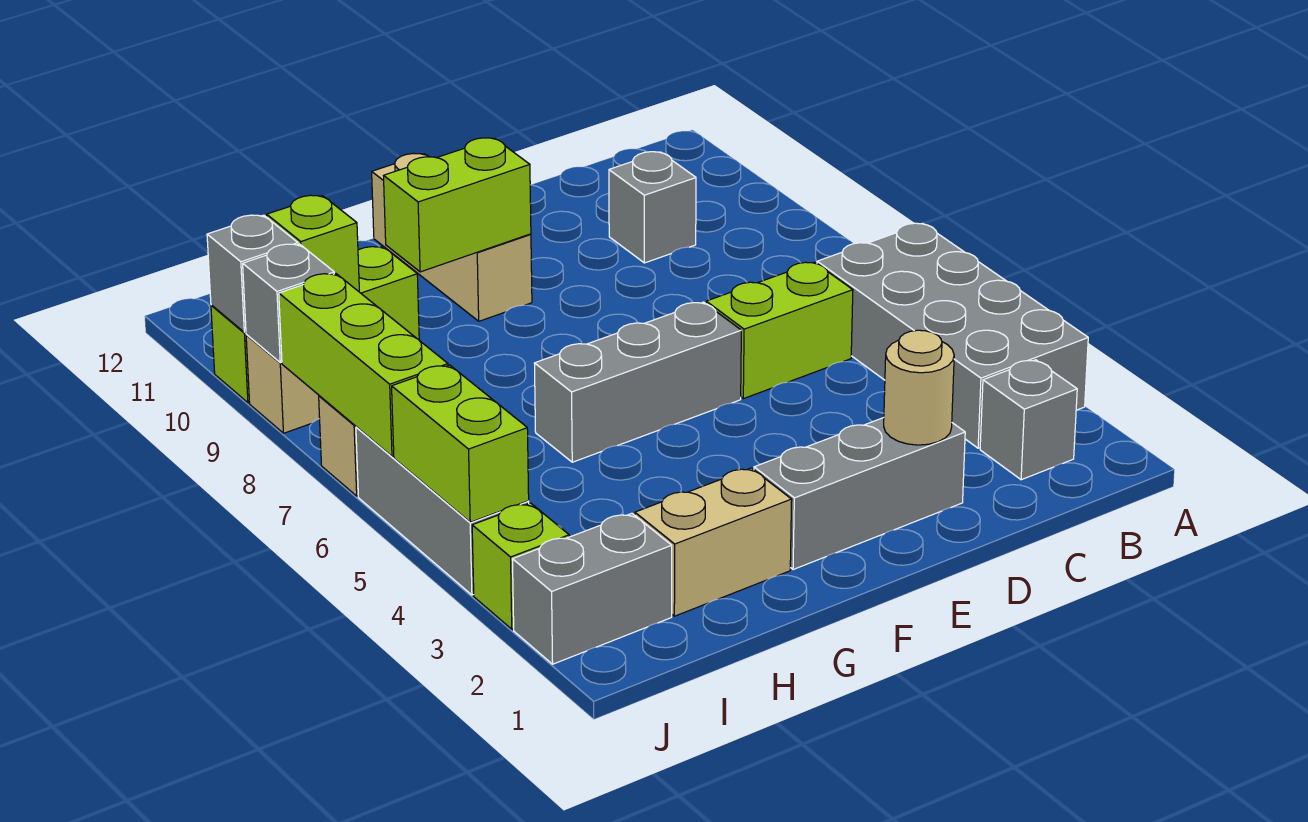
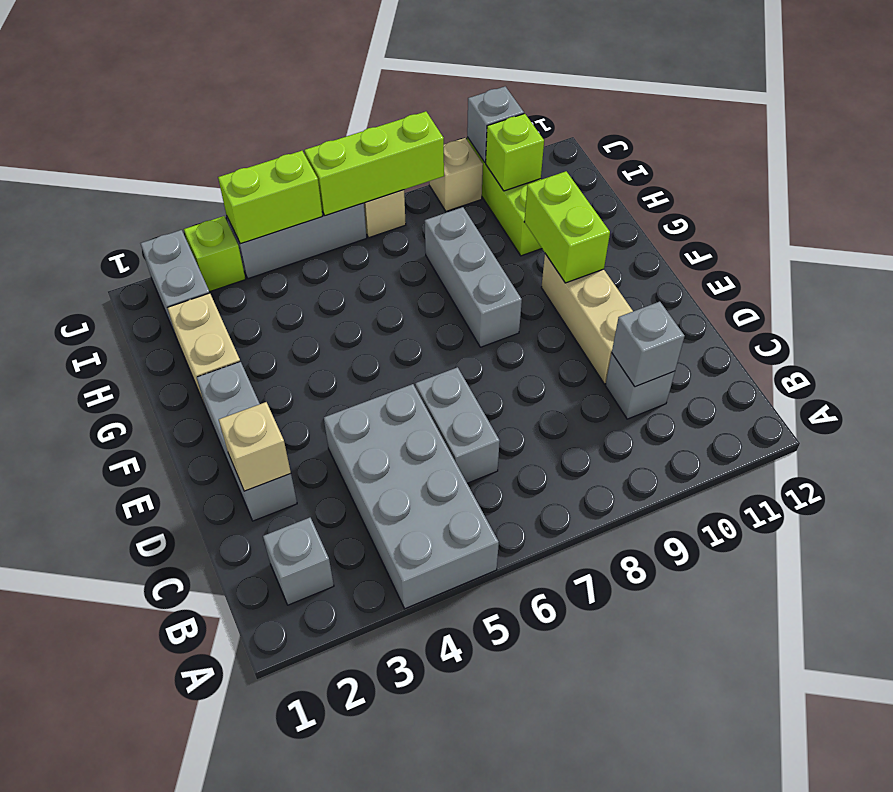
grey 2x4 brick [817,223,1088,448] -> grey 2x4 brick turned to [324,384,499,609]
lime 1x2 brick [706,262,853,399] -> grey 1x2 brick [415,367,500,483]
tan 1x1 round brick [884,330,954,445] -> tan 1x1 brick [219,402,291,491]
grey 1x3 brick [534,302,741,462] -> grey 1x3 brick moved to [425,207,522,347]
tan 1x3 brick [372,154,532,321] -> tan 1x3 brick turned to [541,254,633,384]
grey 1x1 brick [243,244,334,363] -> grey 1x1 brick moved to [612,302,685,387]

